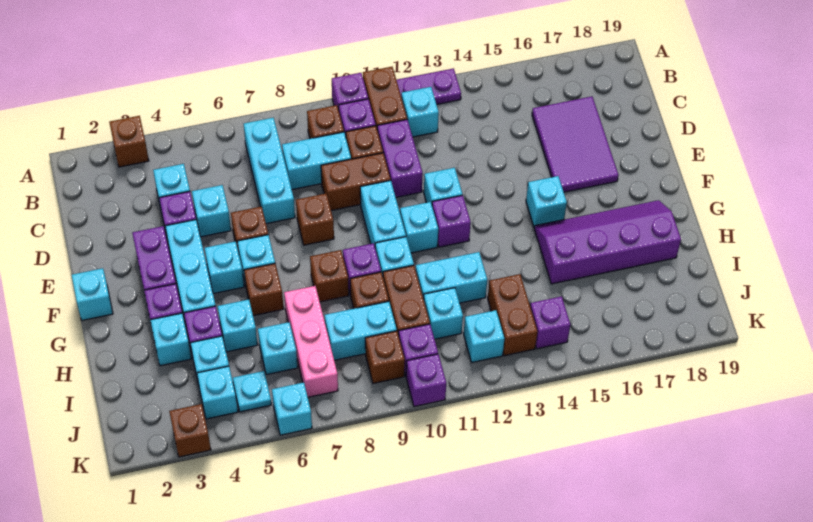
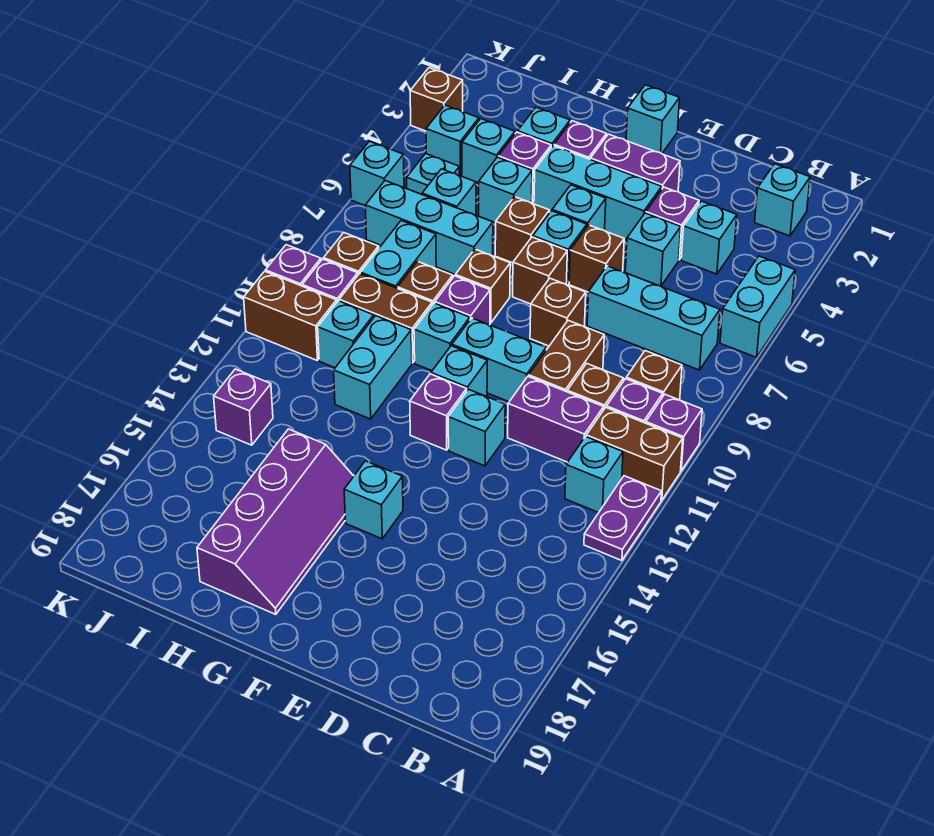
brown 1x1 brick [109,116,149,167] -> brown 1x1 brick moved to [513,237,567,304]
cyan 1x2 brick [282,132,351,189] -> cyan 1x2 brick moved to [720,256,795,357]
purple 2x3 tile [532,97,619,192] -> none
pink 1x3 brick [284,286,338,397] -> cyan 1x3 brick [365,181,493,274]
brown 1x2 brick [488,274,538,356] -> brown 1x2 brick moved to [244,271,337,361]
cyan 1x1 brick [464,310,505,362] -> cyan 1x1 brick moved to [755,164,810,236]

